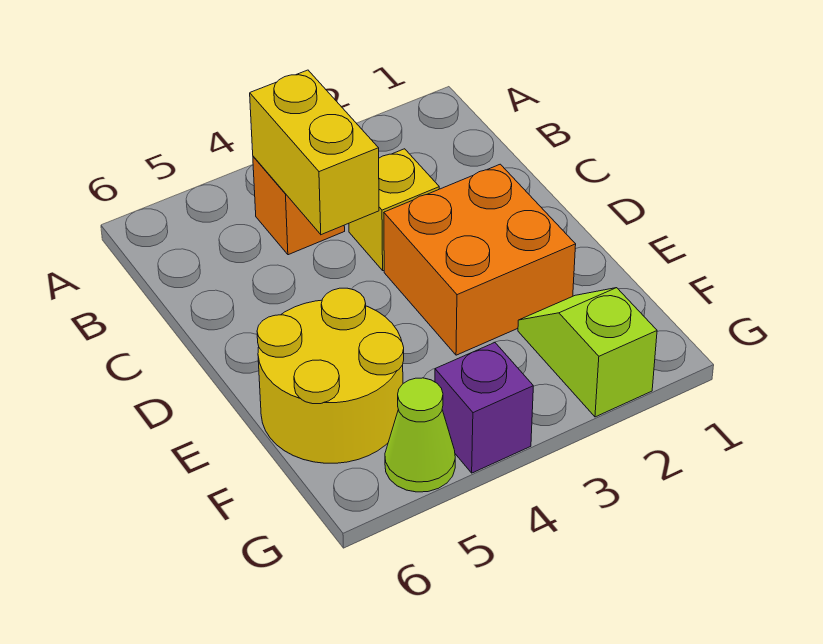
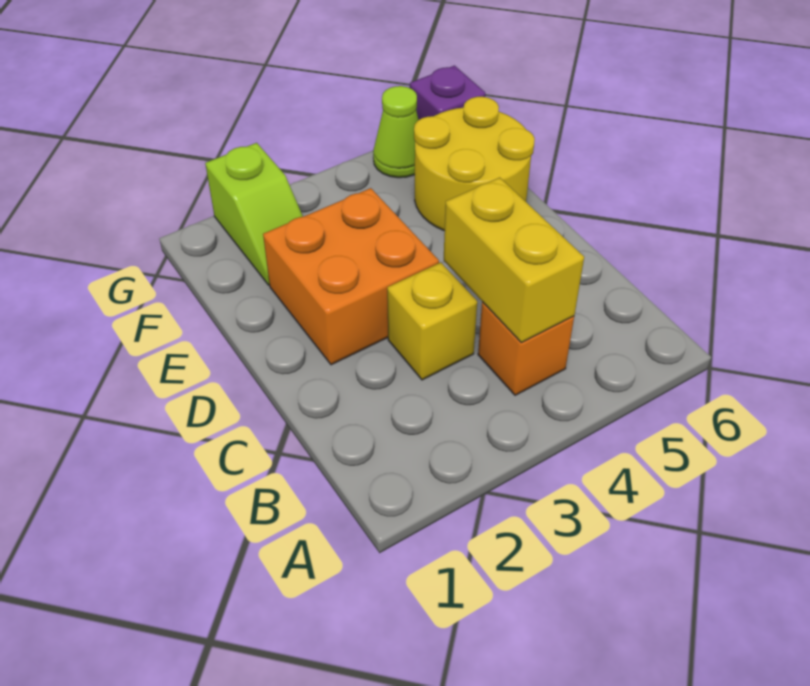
purple 1x1 brick [435,342,533,473] -> purple 1x1 brick moved to [410,66,485,120]

